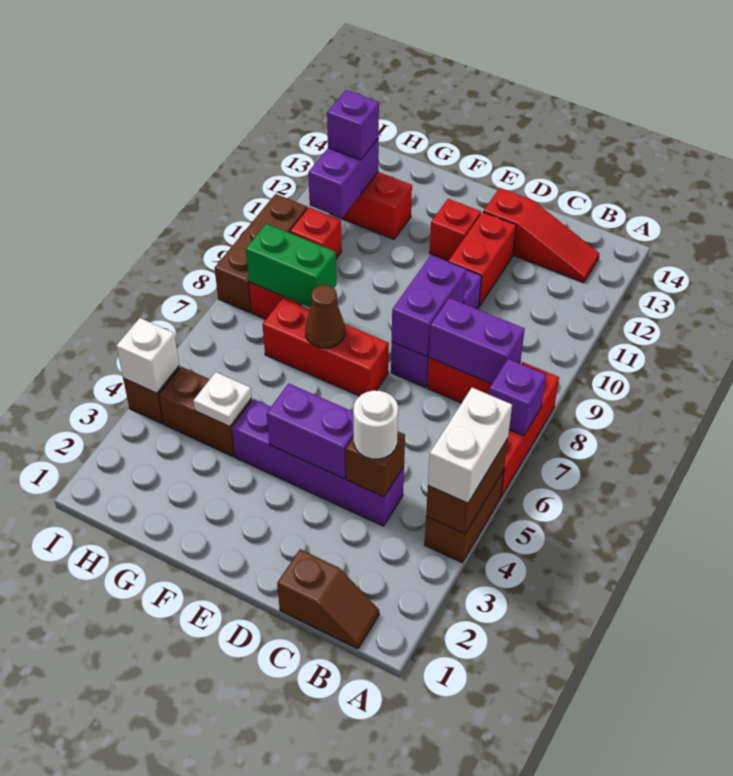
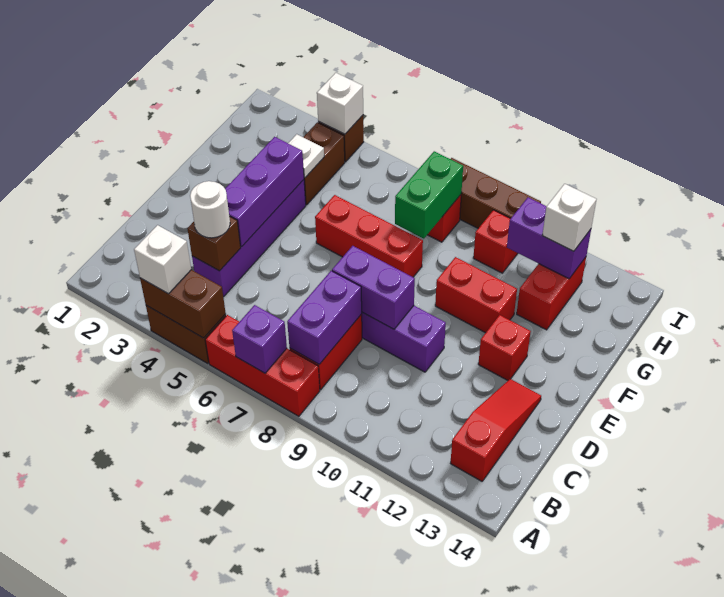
white 1x2 brick [428,388,512,503] -> white 1x1 brick [134,225,191,294]
brown 1x2 slope [277,549,379,649] -> none
red 1x3 slope [483,188,599,283] -> red 1x3 slope turned to [450,379,541,481]
purple 1x2 brick [267,383,354,479] -> purple 1x3 brick [225,137,304,247]
red 1x2 brick [448,212,516,306] -> red 1x2 brick moved to [435,257,517,333]
red 1x3 brick [262,298,389,396] -> red 1x3 brick turned to [315,195,423,277]
brown 1x1 cone [305,285,345,348] -> none
purple 1x1 brick [327,90,379,160] -> white 1x1 brick [542,184,596,251]

